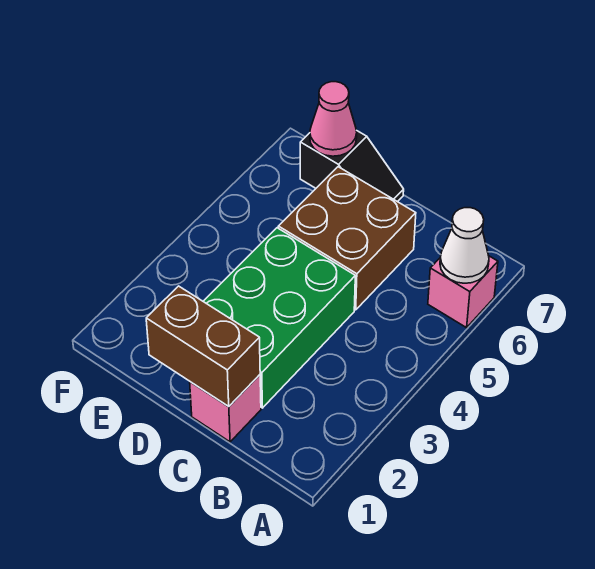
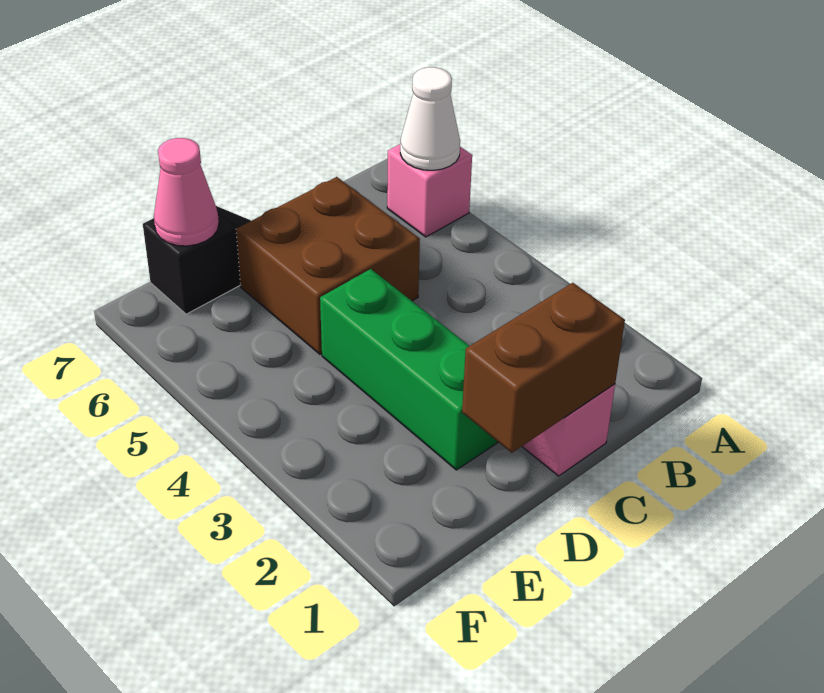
green 2x3 brick [203,228,355,408] -> green 1x3 brick [320,269,498,470]

